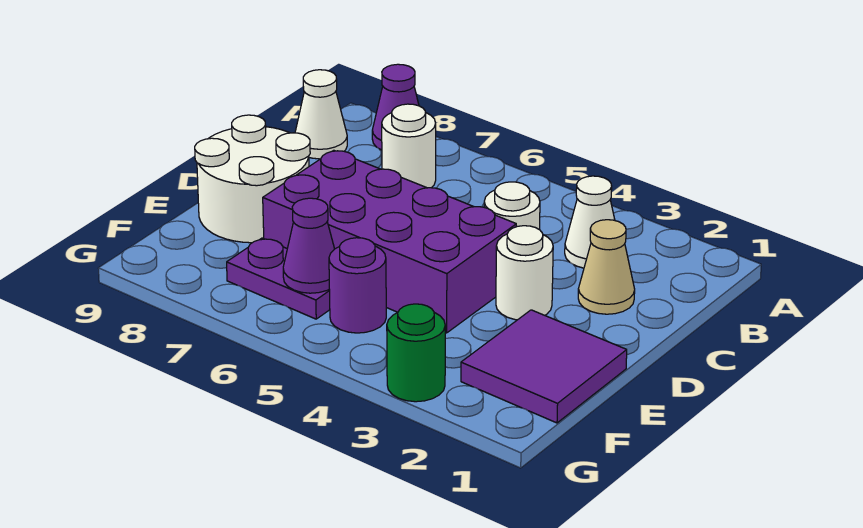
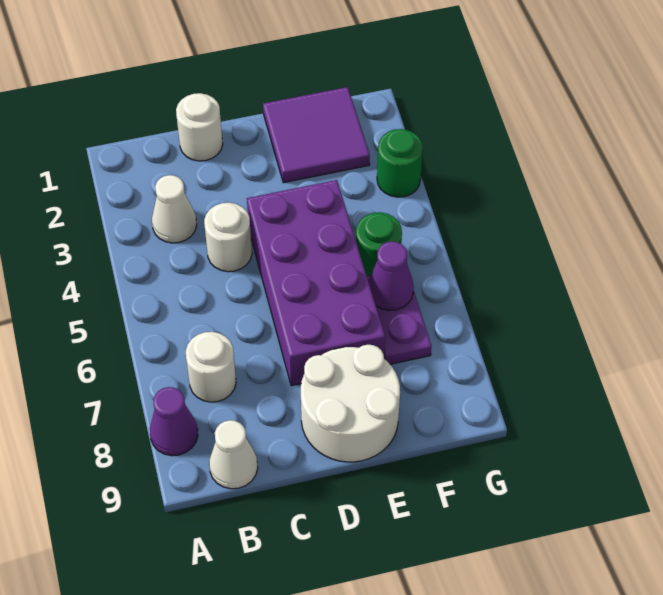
tan 1x1 cone [578,220,635,314] -> none
white 1x1 round brick [496,226,553,320] -> white 1x1 round brick moved to [176,93,223,161]
purple 1x1 round brick [329,238,386,333] -> green 1x1 round brick [356,212,402,276]

